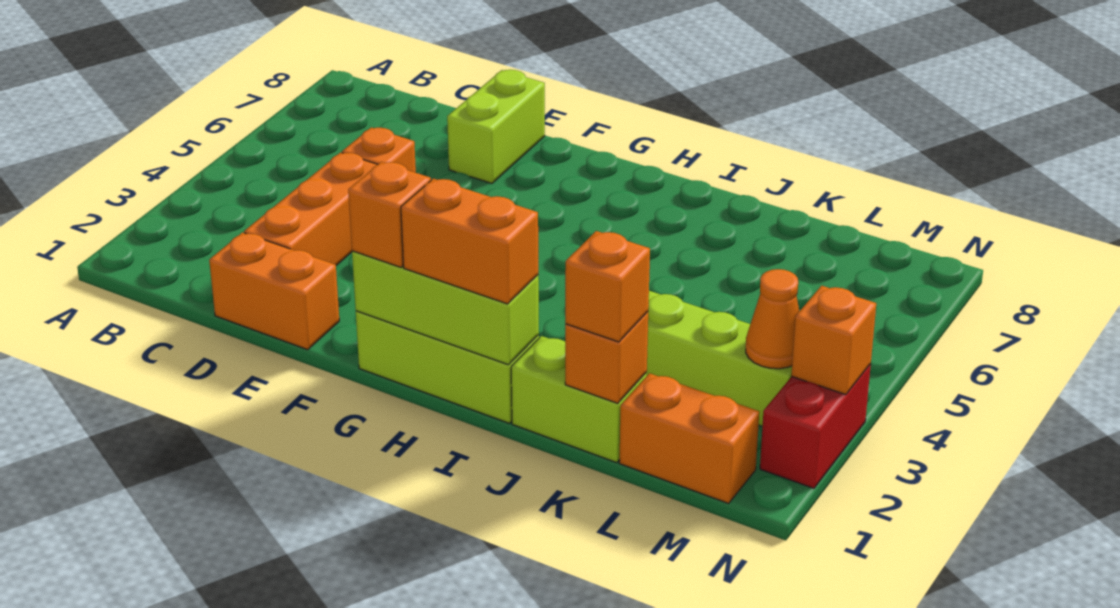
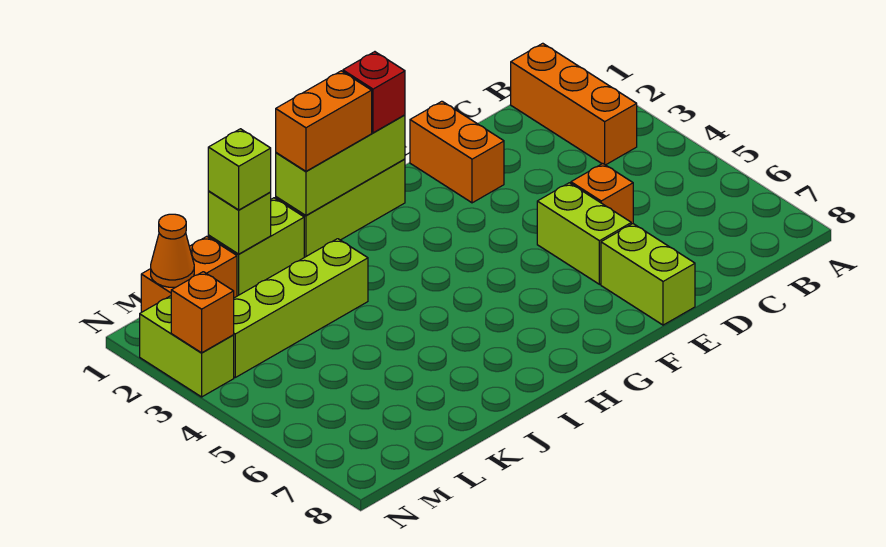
orange 1x2 brick [209,232,339,350] -> orange 1x2 brick turned to [410,101,504,203]
orange 1x3 brick [244,152,378,265] -> orange 1x3 brick moved to [511,43,637,165]
none -> lime 1x2 brick [537,183,631,284]
orange 1x1 brick [348,162,431,267] -> red 1x1 brick [343,52,405,133]
orange 1x1 brick [565,312,648,403] -> lime 1x1 brick [208,191,271,254]
orange 1x1 brick [565,231,650,342] -> lime 1x1 brick [208,129,271,210]
orange 1x1 cone [746,269,799,369] -> orange 1x1 cone moved to [151,214,194,287]
red 1x2 brick [760,364,871,488] -> lime 1x2 brick [140,296,234,397]

